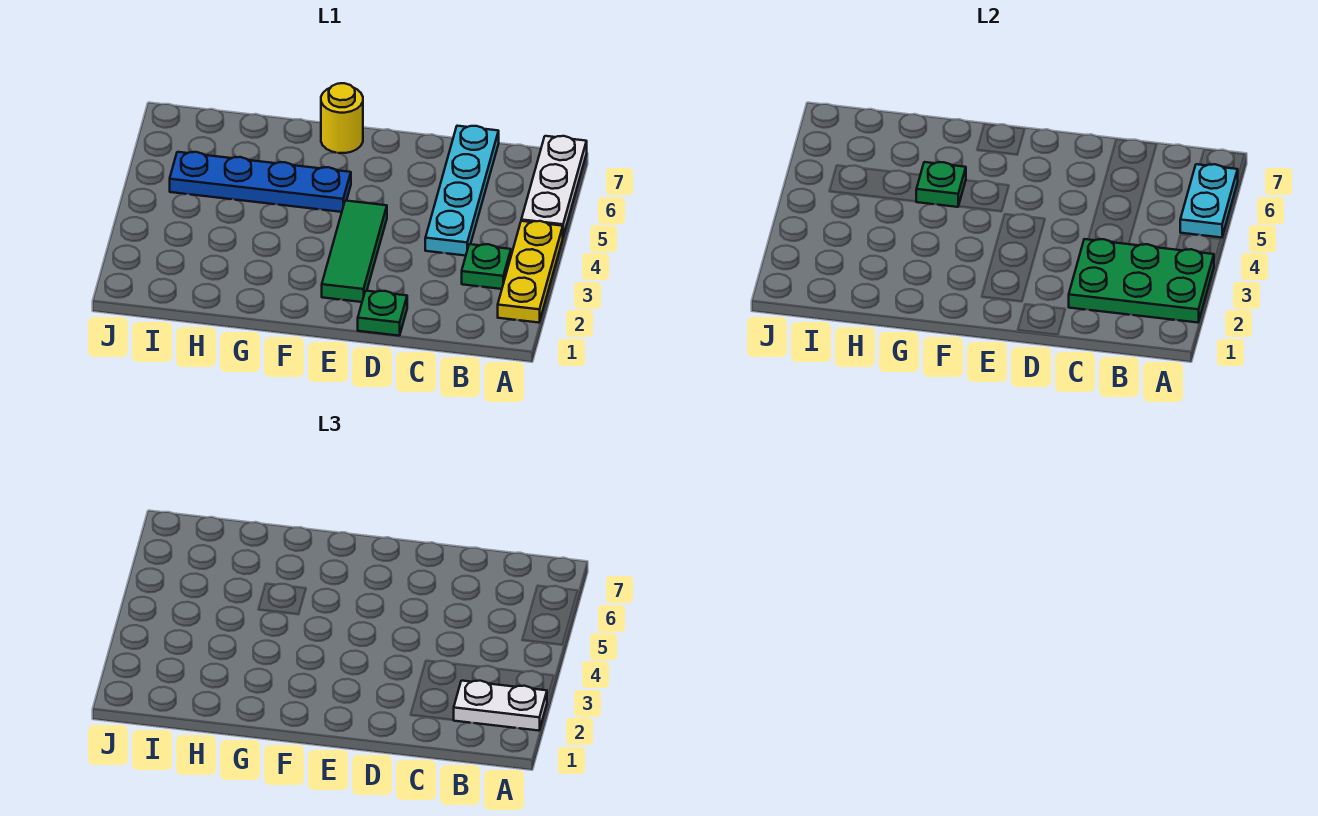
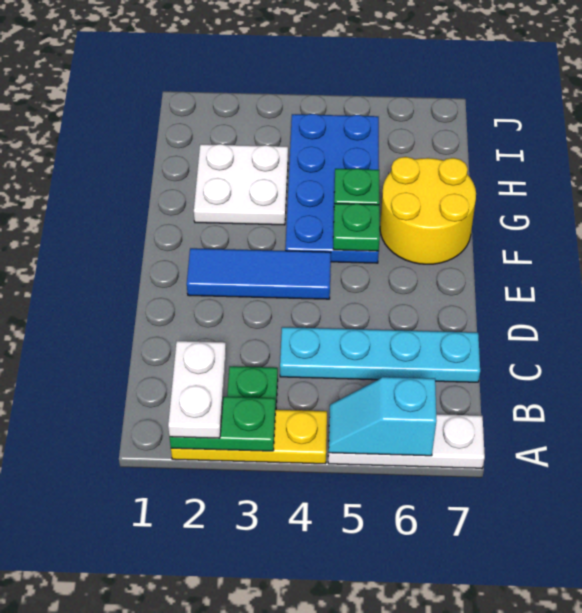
green 2x3 plate [1069,239,1214,323] -> green 1x2 plate [170,397,276,451]
cyan 1x2 plate [1180,164,1238,238] -> cyan 1x2 slope [329,377,437,456]
green 1x1 plate [358,291,407,336] -> green 1x1 plate moved to [333,203,380,251]
green 1x3 tile [322,201,387,302] -> blue 1x3 tile [187,248,331,299]
blue 1x4 plate [170,152,351,212] -> blue 2x4 plate [285,114,379,263]
yellow 1x1 round brick [321,83,363,153] -> yellow 2x2 round brick [380,157,476,264]
none -> white 2x2 plate [194,144,288,225]

